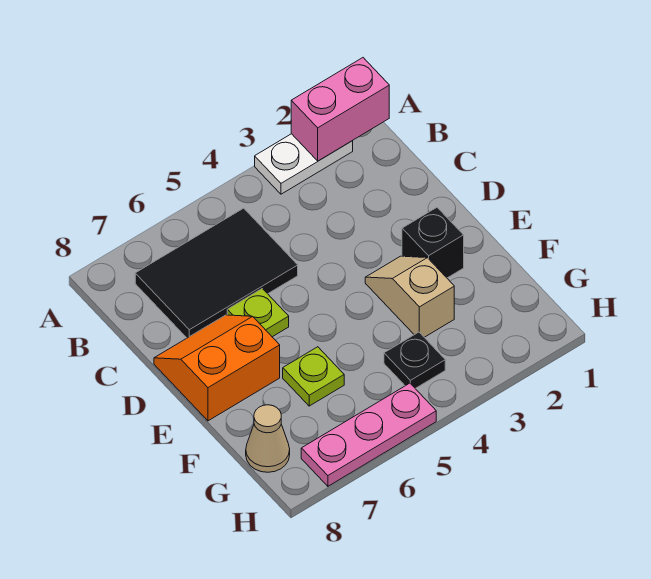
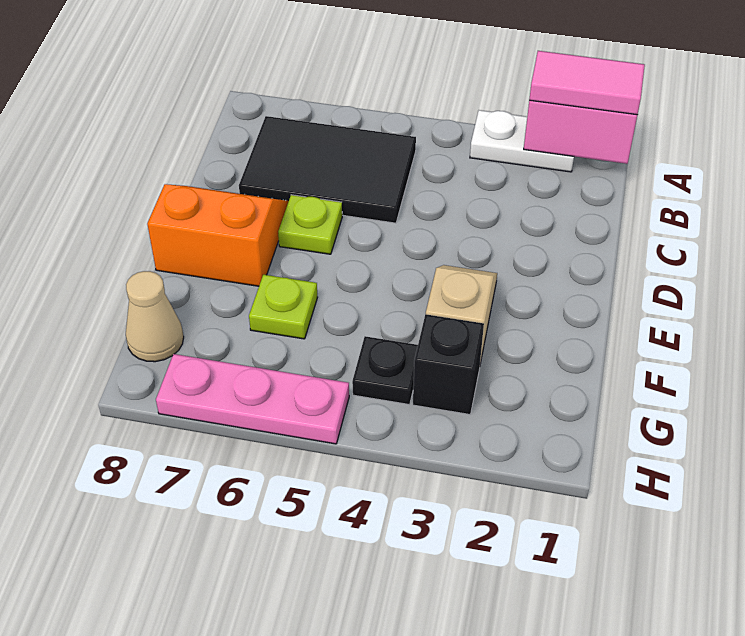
none -> pink 1x2 tile [529,51,645,115]
black 1x1 brick [402,208,464,278] -> black 1x1 brick moved to [413,314,484,415]

